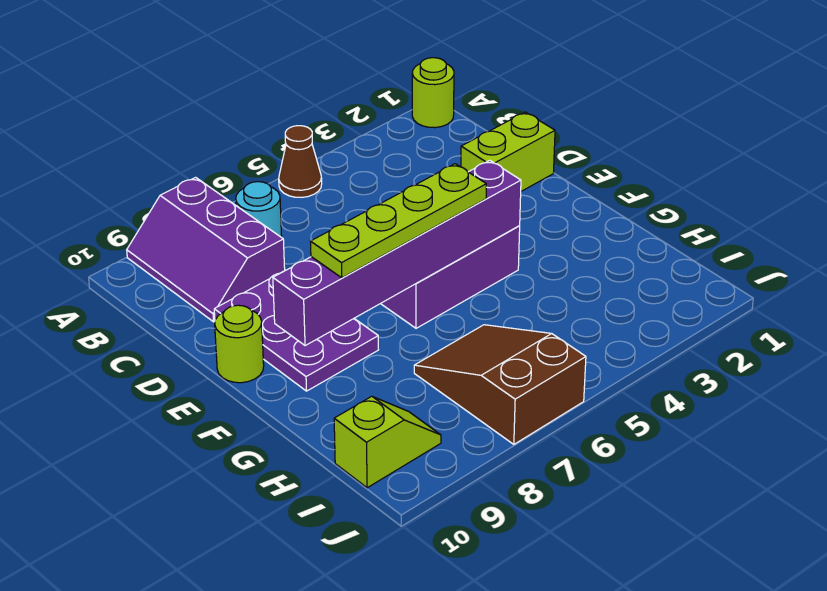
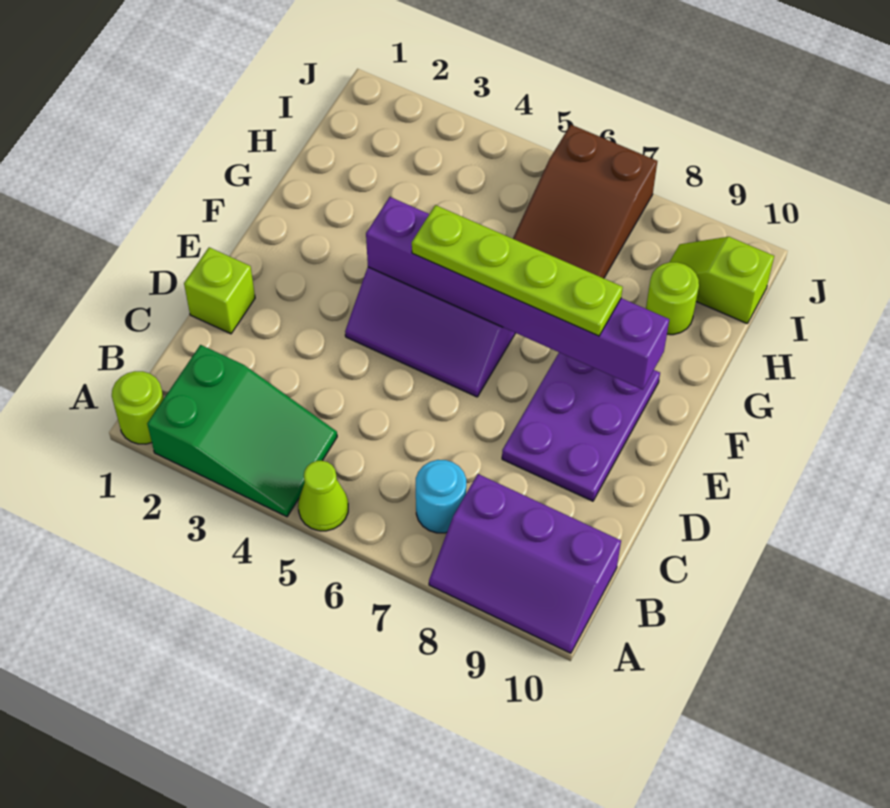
none -> green 2x3 slope [147,345,337,517]
brown 1x1 cone [279,126,322,197] -> lime 1x1 cone [298,461,348,531]
purple 2x3 slope [127,177,285,322] -> purple 2x3 slope turned to [429,474,621,653]
lime 1x2 brick [461,112,555,191] -> lime 1x1 brick [184,247,255,334]
lime 1x1 round brick [215,305,264,383] -> lime 1x1 round brick moved to [646,262,699,335]

